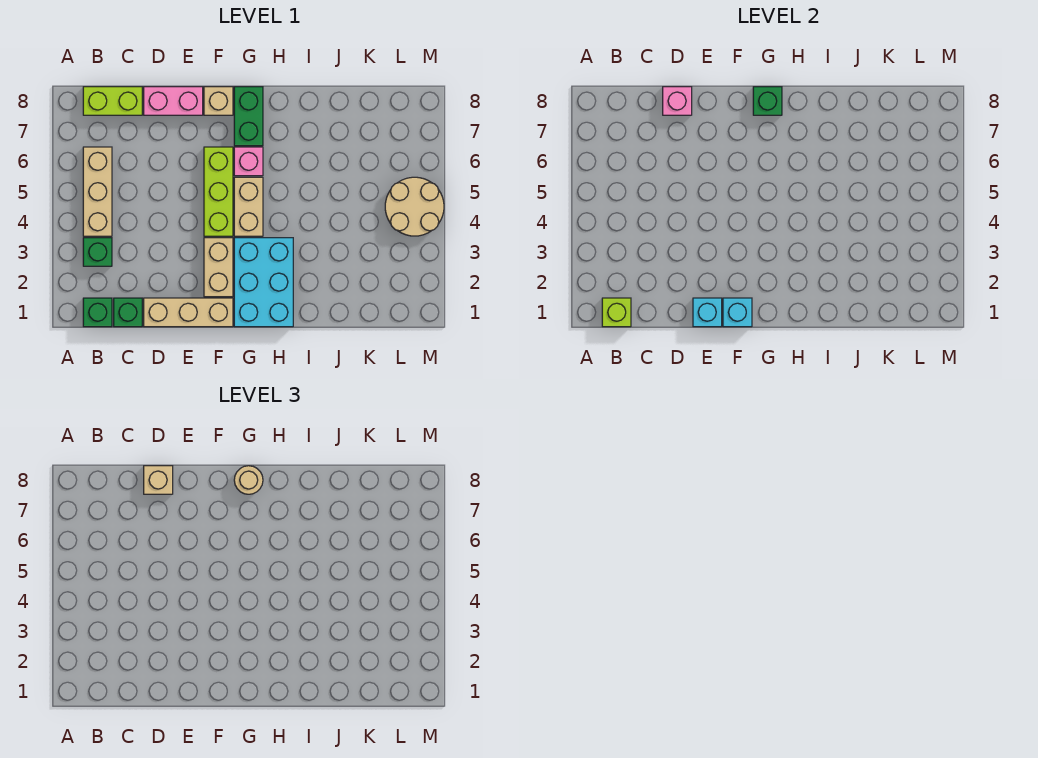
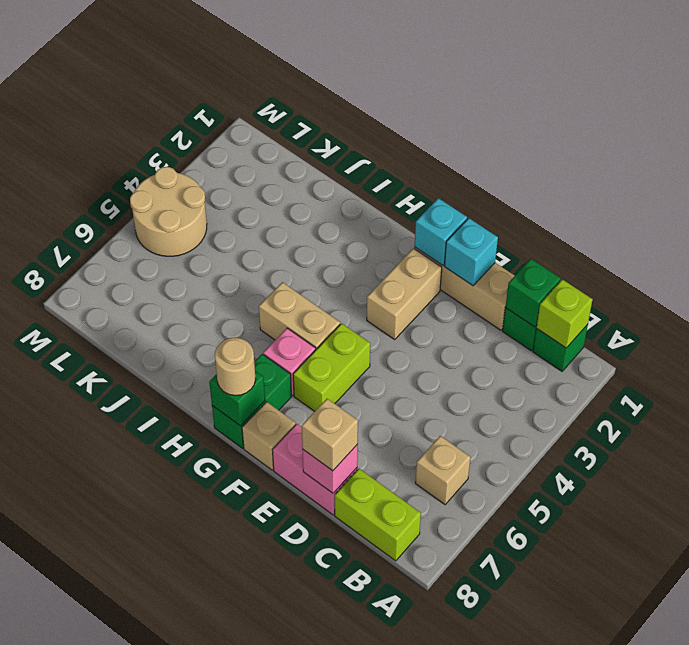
green 1x1 brick [83,238,112,266] -> green 1x1 brick moved to [505,259,561,327]
tan 1x3 brick [83,147,112,236] -> tan 1x1 brick [415,436,471,505]
lime 1x3 brick [204,147,233,236] -> lime 1x2 brick [293,323,370,411]
cyan 2x3 brick [234,238,293,327] -> none
tan 1x2 brick [234,177,263,236] -> tan 1x2 brick turned to [259,282,340,349]

